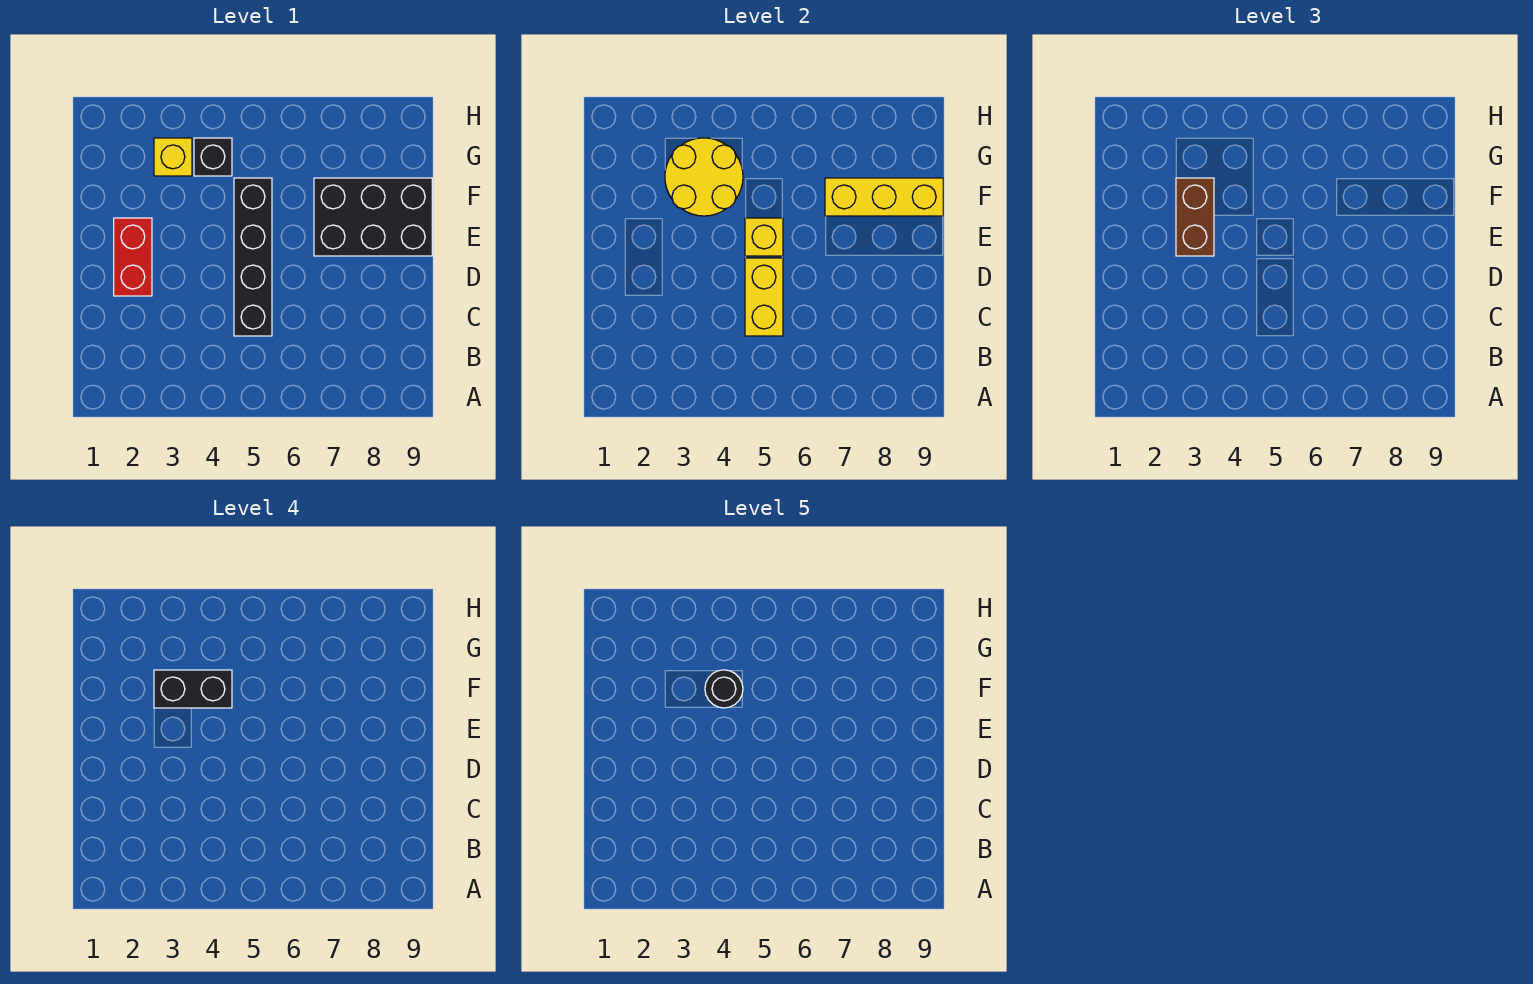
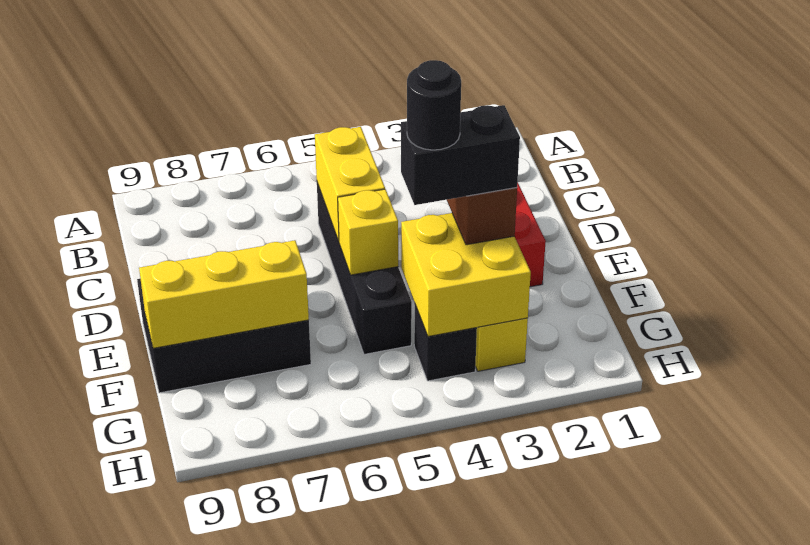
yellow 2x2 round brick [665,138,743,216] -> yellow 2x2 brick [401,213,531,336]

